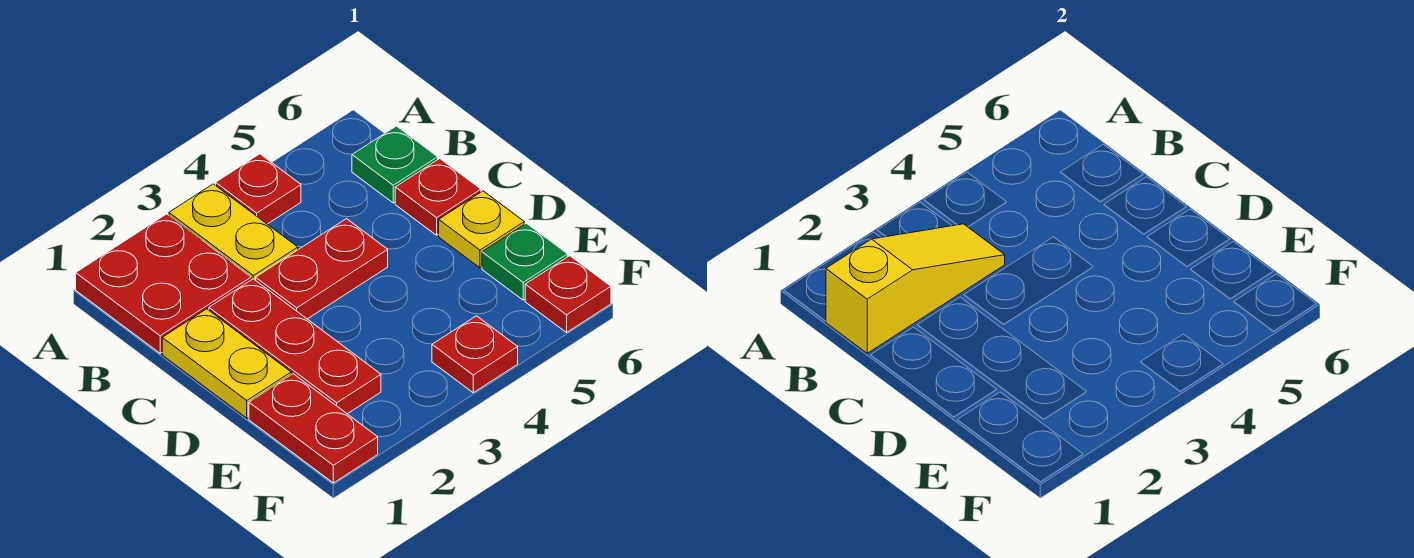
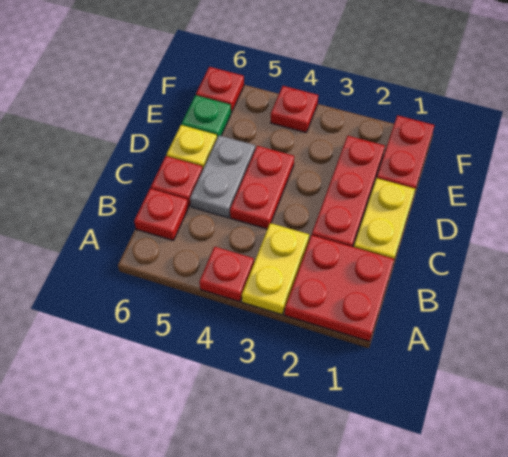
yellow 1x3 slope [826,224,1005,353] -> none
green 1x1 plate [352,126,438,203] -> red 1x1 plate [134,189,188,240]
red 1x2 plate [256,219,388,319] -> red 1x2 plate turned to [230,146,294,229]
none -> grey 1x2 plate [190,135,255,218]

